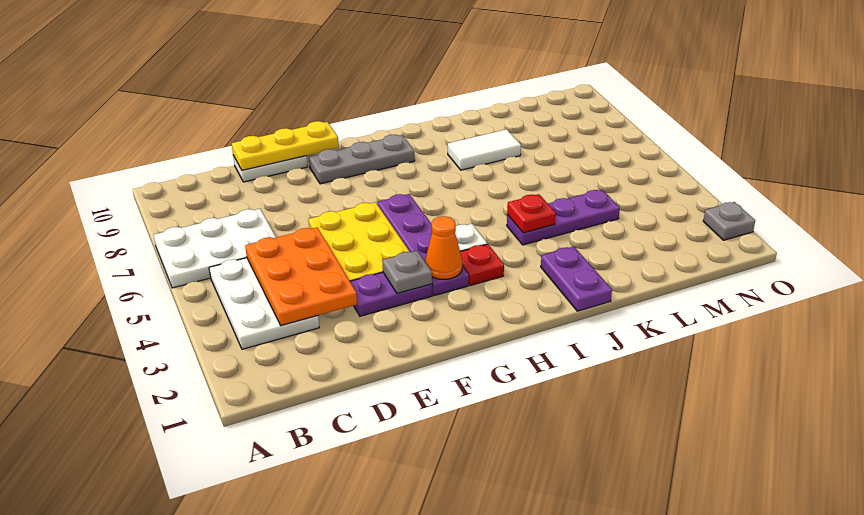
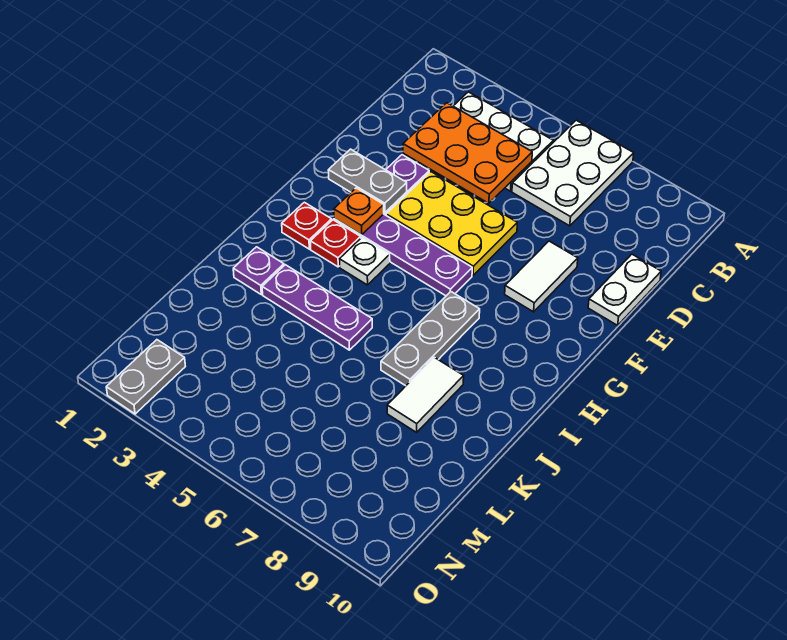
yellow 1x3 plate [232,121,339,170] -> none
none -> white 1x2 tile [505,241,578,312]
grey 1x1 plate [382,251,432,294] -> grey 1x2 plate [328,149,407,213]
grey 1x3 plate [309,135,415,184] -> grey 1x3 plate moved to [381,292,480,386]
orange 1x1 cone [425,216,462,279] -> orange 1x1 plate [334,188,384,235]
purple 1x2 plate [541,246,612,311] -> purple 1x1 plate [233,247,284,294]
purple 1x3 plate [507,190,620,245] -> purple 1x3 plate turned to [262,265,372,350]
red 1x1 plate [507,194,556,233] -> red 1x1 plate moved to [282,202,332,249]
grey 1x1 plate [703,202,755,240] -> grey 1x2 plate [106,340,185,414]

